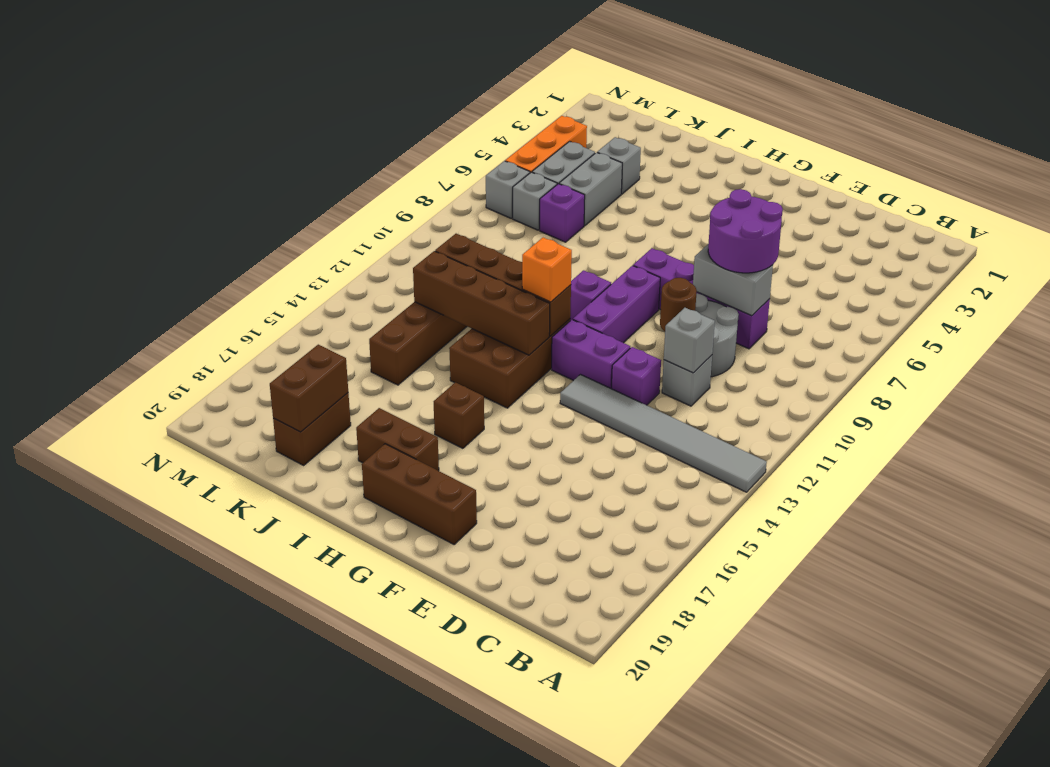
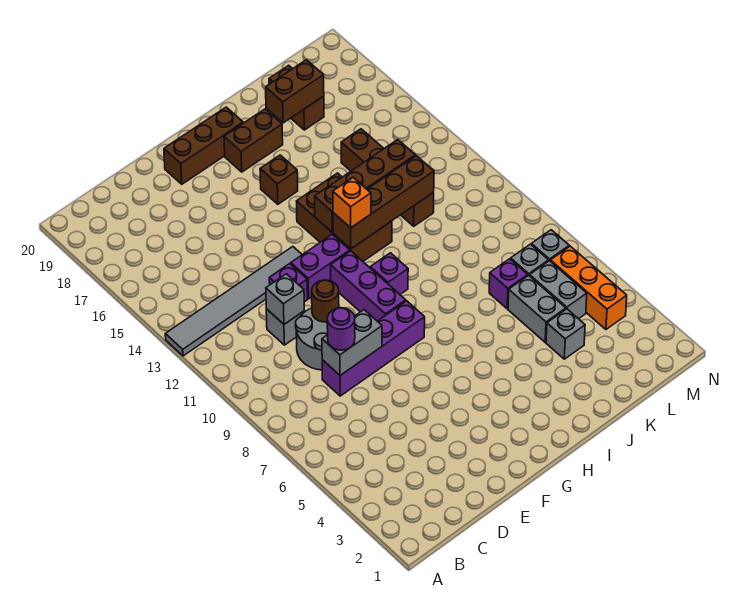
purple 2x2 round brick [708,189,783,273] -> purple 1x1 round brick [327,308,355,350]
brown 1x2 brick [270,345,348,432] -> brown 1x2 brick turned to [266,60,324,123]

